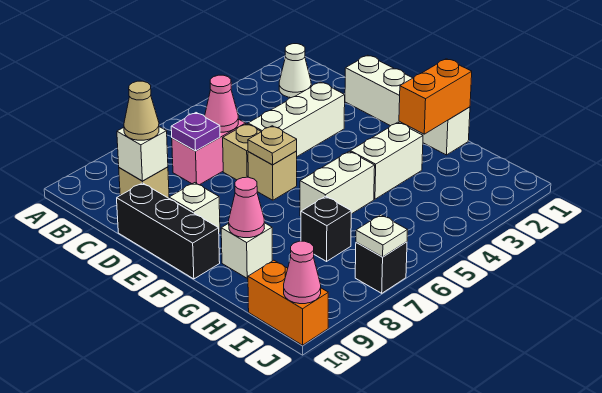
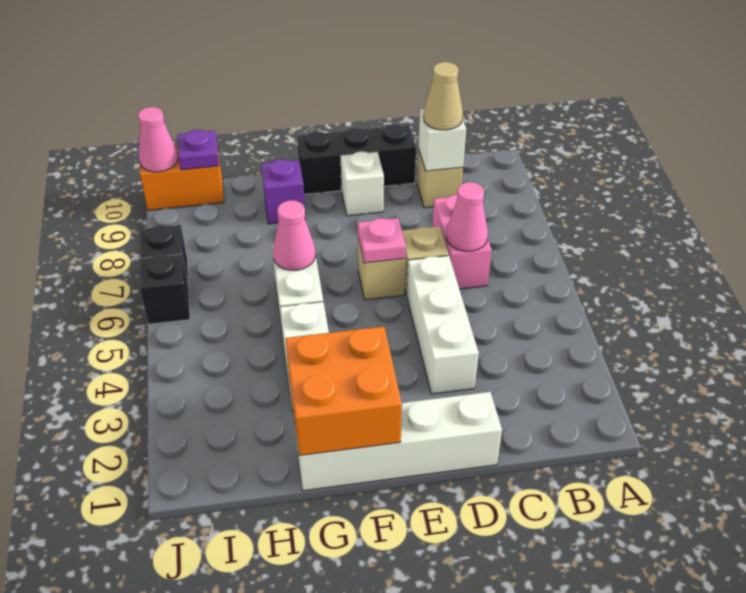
white 1x1 cone [279,44,311,98] -> none
purple 1x1 plate [171,113,220,151] -> purple 1x1 plate moved to [178,130,219,170]
tan 1x1 plate [248,126,297,165] -> pink 1x1 plate [358,218,406,263]
orange 1x2 brick [399,59,472,134] -> orange 2x2 brick [286,326,402,456]
white 1x1 brick [221,223,272,278] -> purple 1x1 brick [261,159,306,224]
pink 1x1 cone [229,177,264,238] -> pink 1x1 cone moved to [273,200,315,270]
black 1x1 brick [301,196,351,261] -> black 1x1 brick moved to [140,254,190,324]
white 1x1 plate [356,215,408,257] -> none

